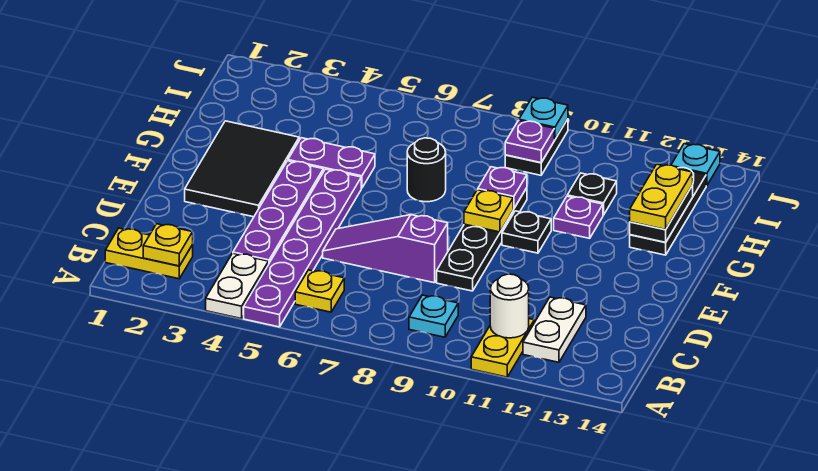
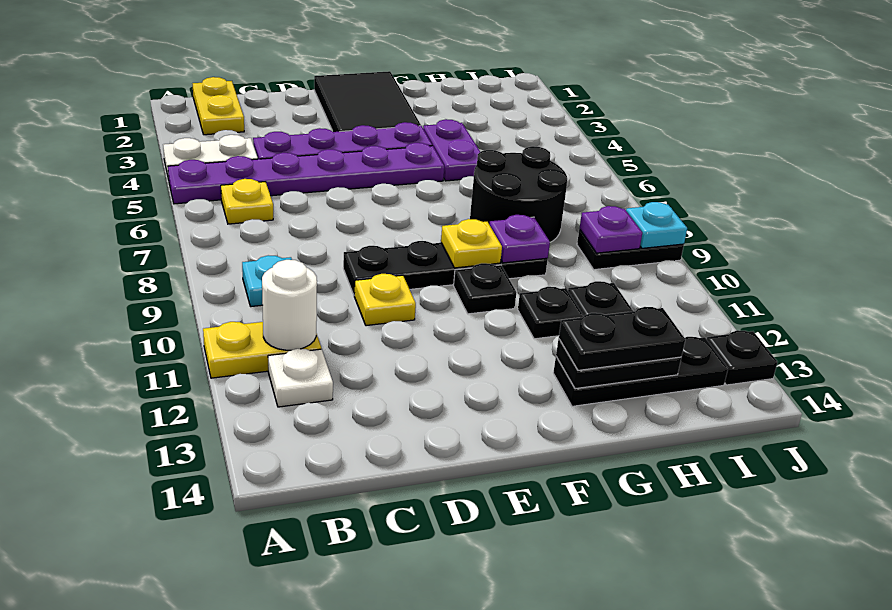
yellow 1x1 plate [143,224,193,266] -> yellow 1x1 plate moved to [354,274,416,326]
white 1x2 plate [523,297,586,362] -> white 1x1 plate [268,349,333,407]
purple 1x3 slope [323,215,448,283] -> none
black 2x3 tile [185,121,299,217] -> black 2x3 tile turned to [314,71,421,132]
black 1x1 round brick [407,138,446,202] -> black 2x2 round brick [470,146,567,242]
purple 1x1 plate [554,196,603,238] -> black 1x1 plate [518,287,584,339]
yellow 1x2 plate [630,164,693,230] -> black 1x2 plate [559,307,685,370]
cyan 1x1 plate [671,144,720,186] -> black 1x1 plate [707,330,778,385]

